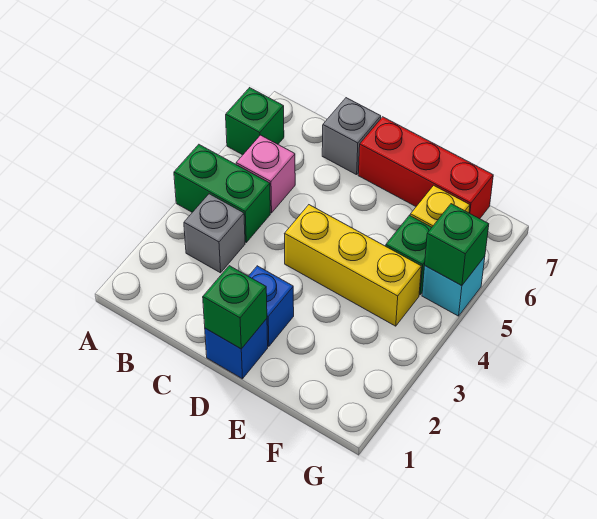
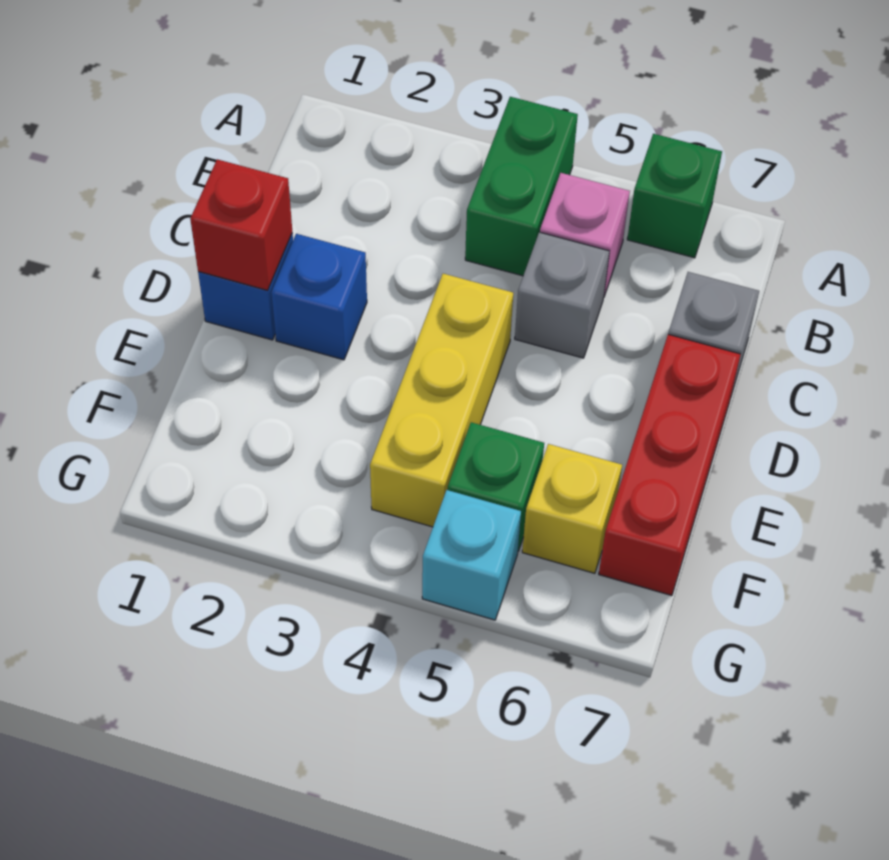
grey 1x1 brick [184,194,245,273] -> grey 1x1 brick moved to [515,232,609,358]
green 1x1 brick [203,266,267,349] -> red 1x1 brick [190,159,292,290]
green 1x1 brick [425,204,489,286] -> none

